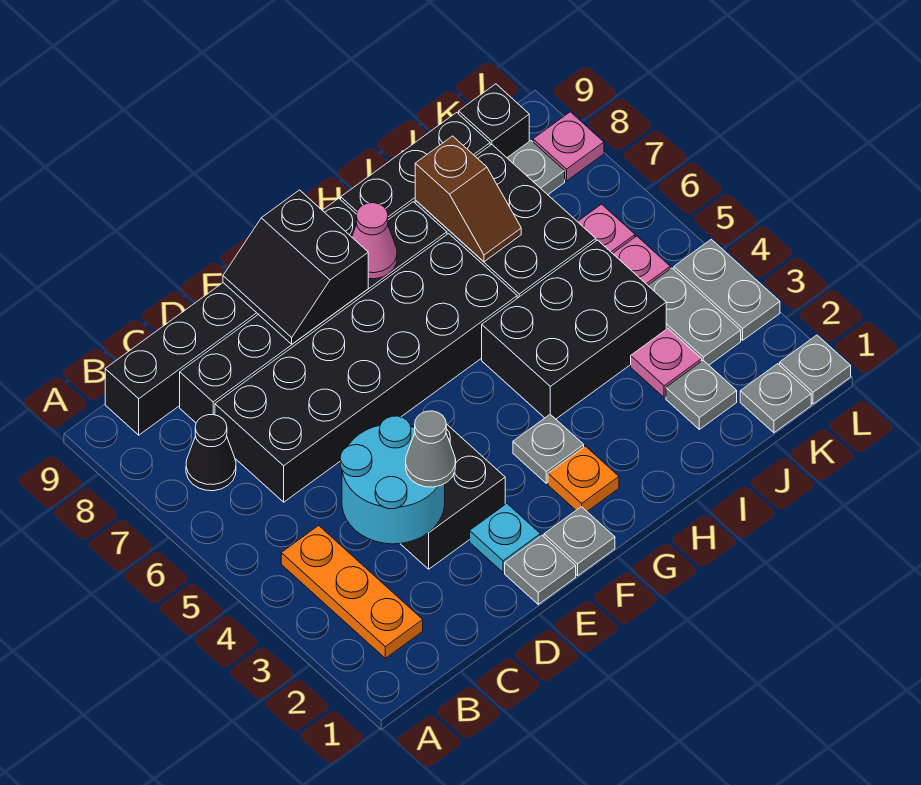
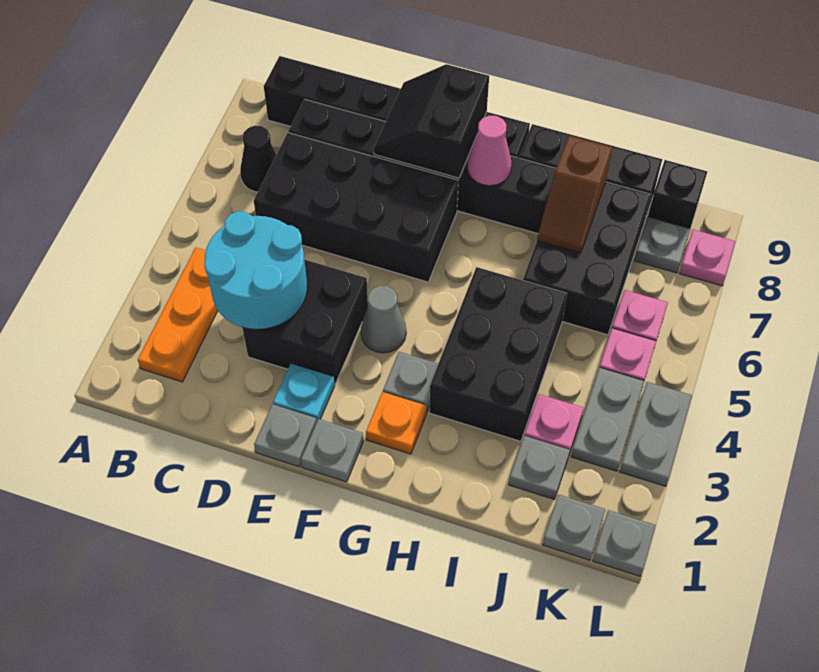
black 2x6 brick [215,234,517,502] -> black 2x4 brick [254,133,458,282]
grey 1x1 cone [406,411,456,487] -> grey 1x1 cone moved to [361,286,406,353]
black 2x3 brick [482,240,666,419] -> black 2x3 brick turned to [429,267,567,441]

